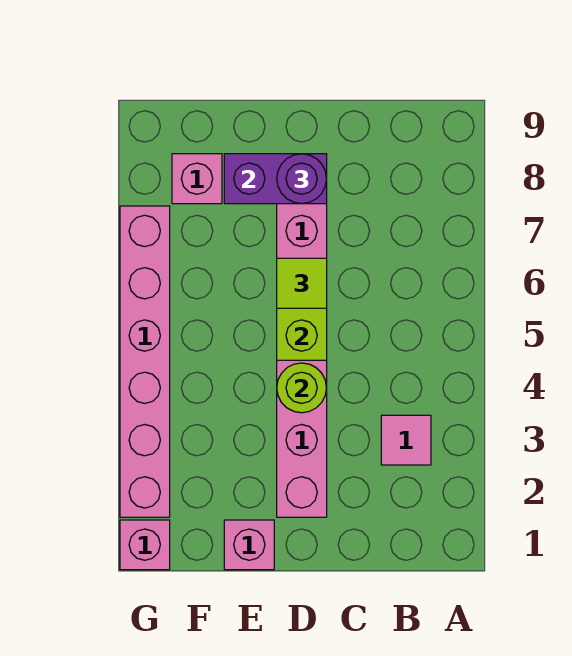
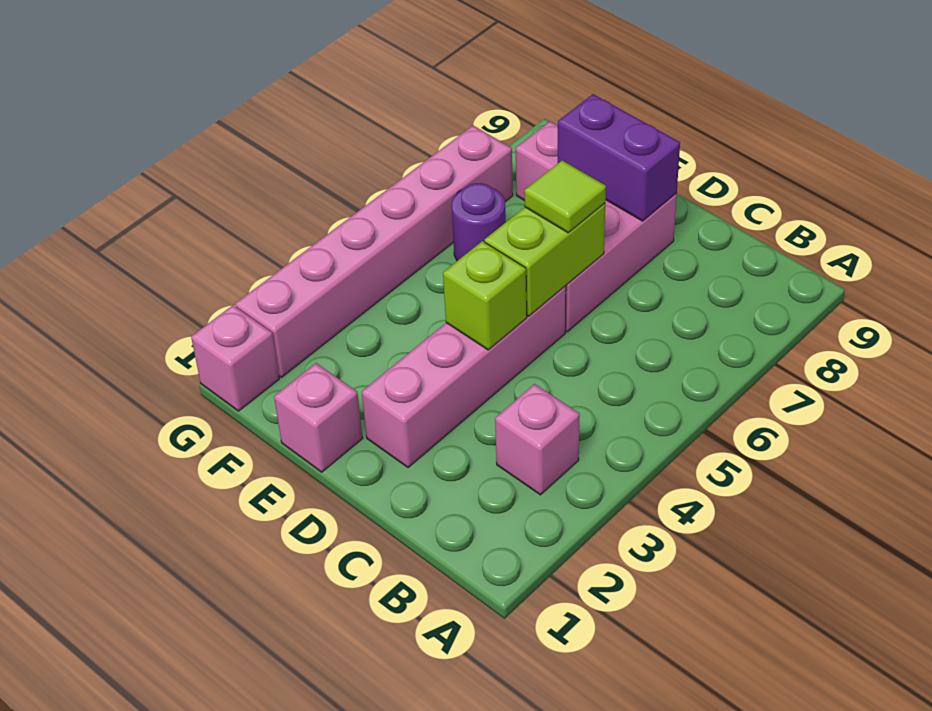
pink 1x1 tile [381,415,431,465] -> pink 1x1 brick [495,384,580,495]
lime 1x1 round brick [277,363,327,413] -> lime 1x1 brick [443,241,527,350]
purple 1x1 round brick [277,154,326,204] -> purple 1x1 round brick moved to [452,183,506,261]

